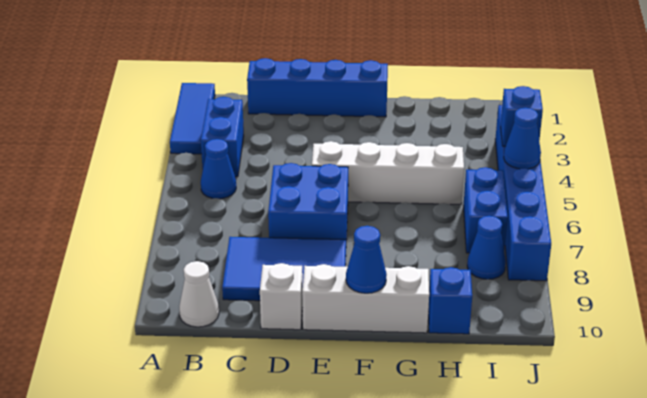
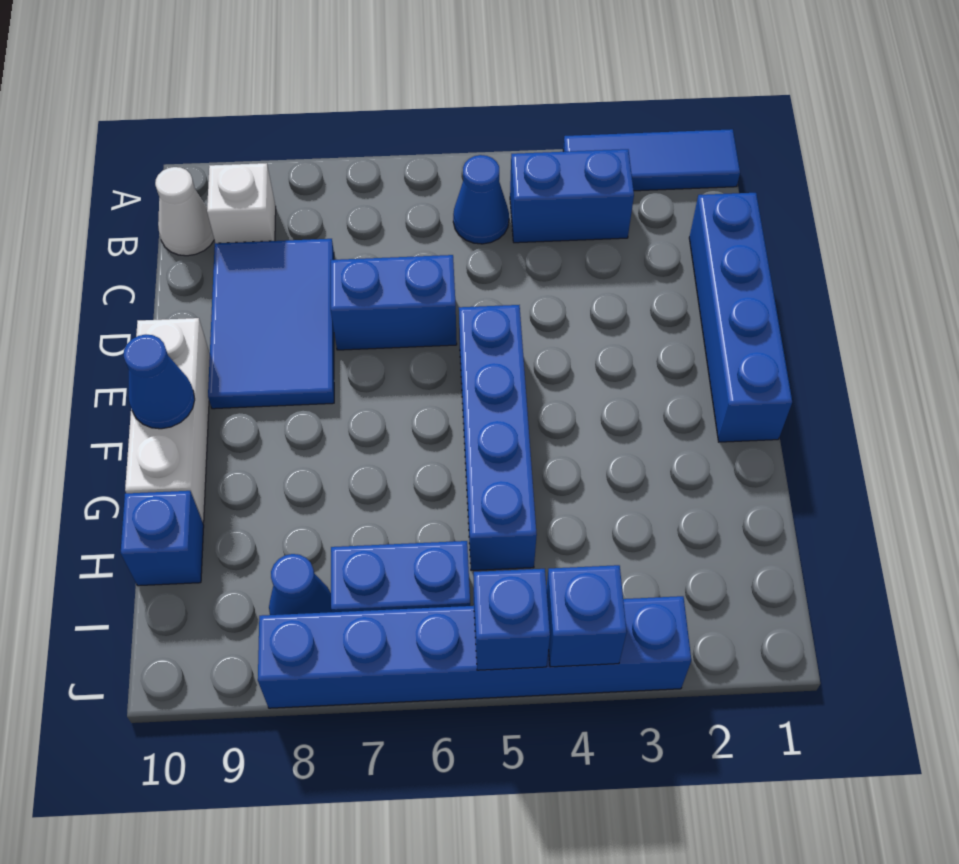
blue 2x2 brick [268,163,348,240] -> blue 1x2 brick [331,255,457,350]
white 1x1 brick [260,263,303,330] -> white 1x1 brick moved to [207,163,276,243]
white 1x4 brick [312,141,464,204] -> blue 1x4 brick [459,305,537,571]
blue 1x1 cone [504,108,541,169] -> blue 1x1 brick [474,569,550,670]

